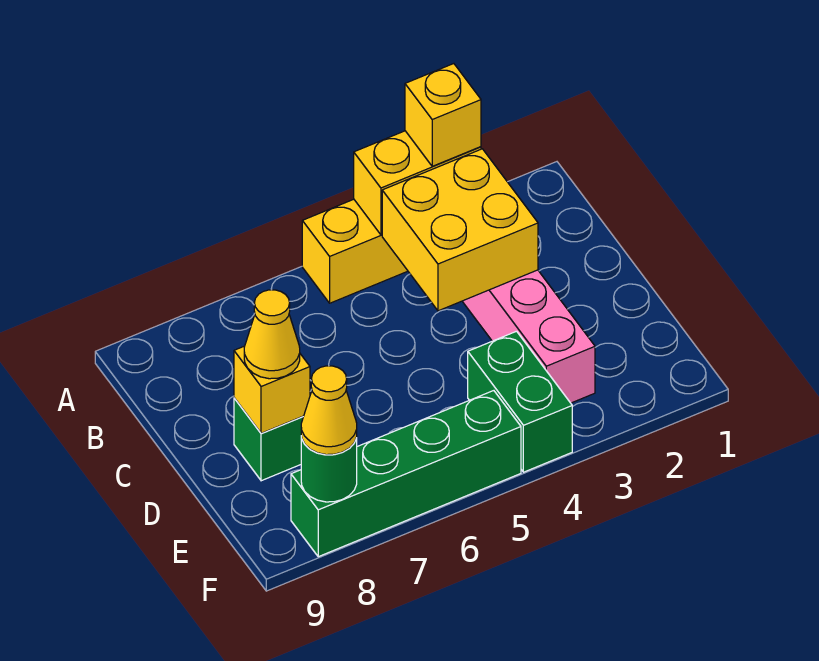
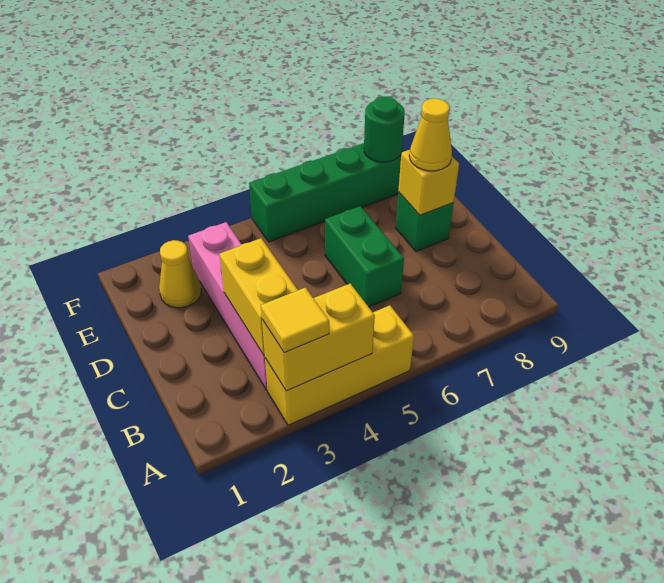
yellow 1x1 brick [405,64,481,166] -> yellow 1x1 tile [261,288,329,353]
yellow 2x2 brick [382,149,538,311] -> yellow 1x2 brick [219,238,298,355]
green 1x2 brick [468,331,572,472] -> green 1x2 brick moved to [325,206,404,307]
yellow 1x1 cone [301,366,357,455] -> yellow 1x1 cone moved to [159,240,201,308]

